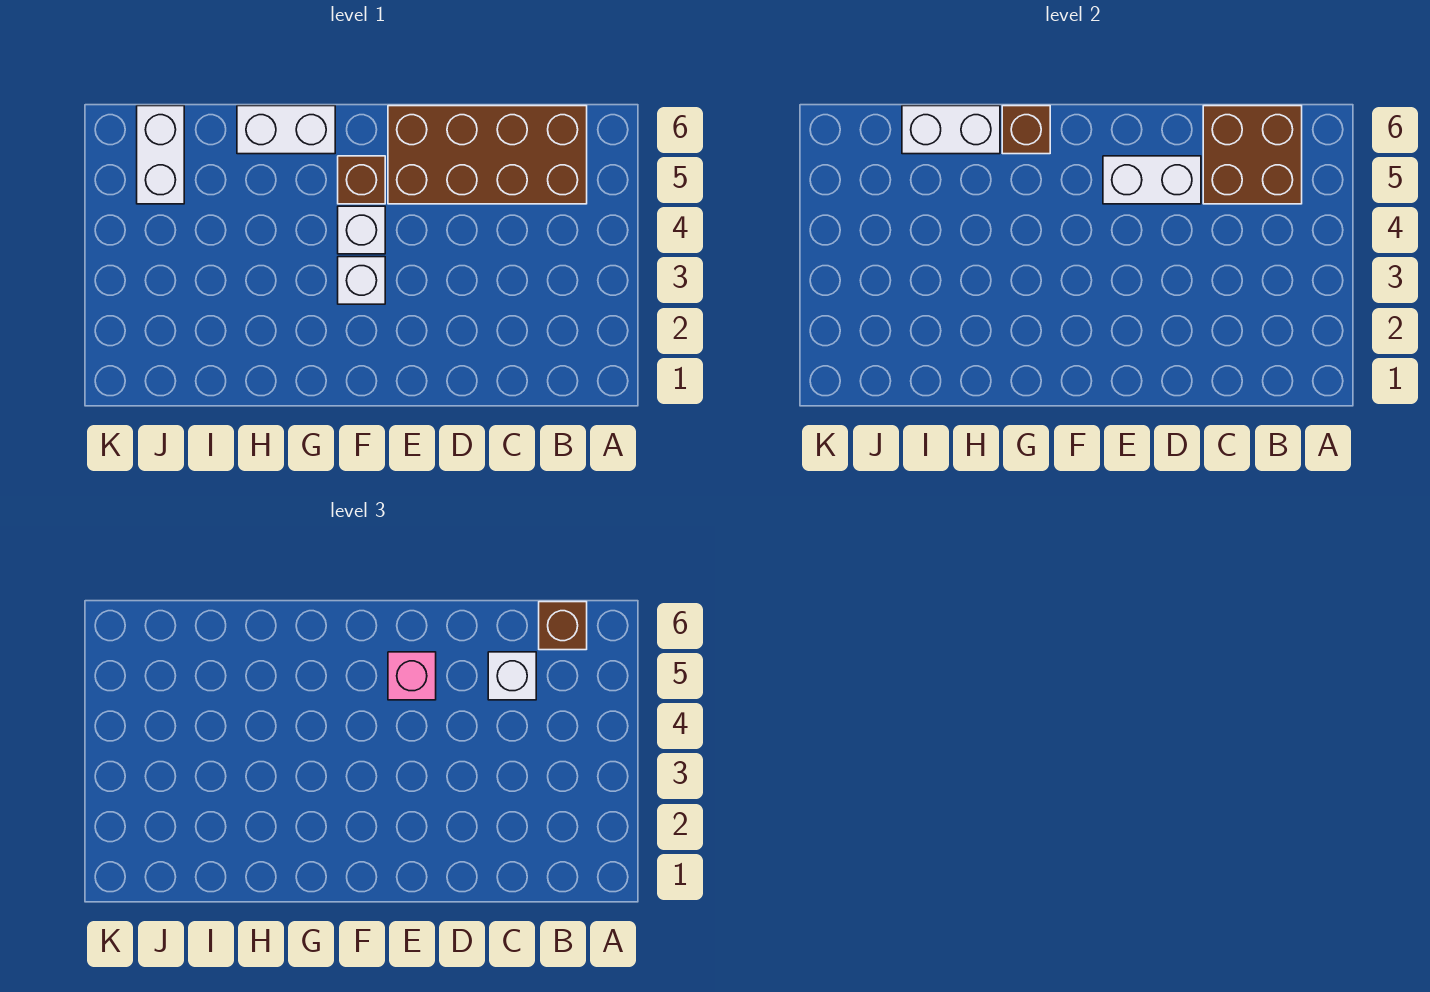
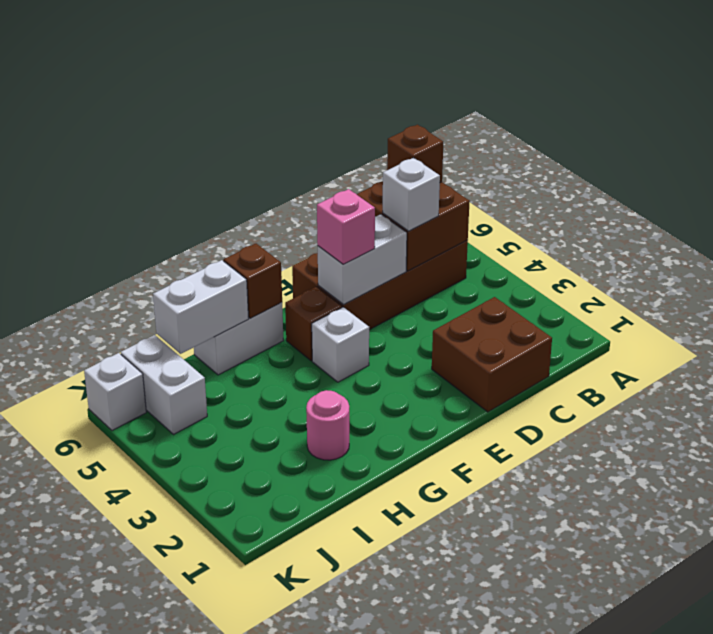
none -> brown 2x2 brick [432,297,552,412]
white 1x1 brick [338,257,385,304] -> white 1x1 brick moved to [84,353,146,431]
none -> pink 1x1 round brick [306,390,349,460]

